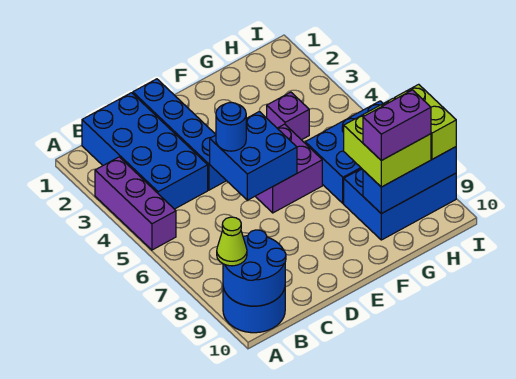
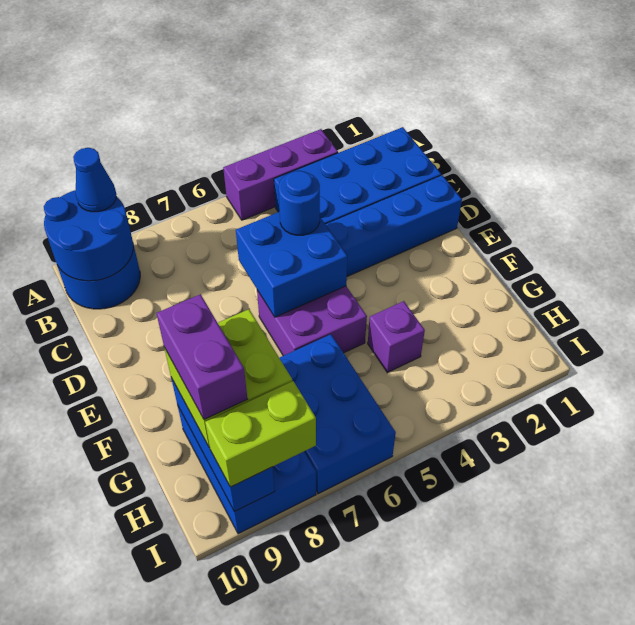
lime 1x1 cone [217,217,247,266] -> blue 1x1 cone [73,148,117,212]

